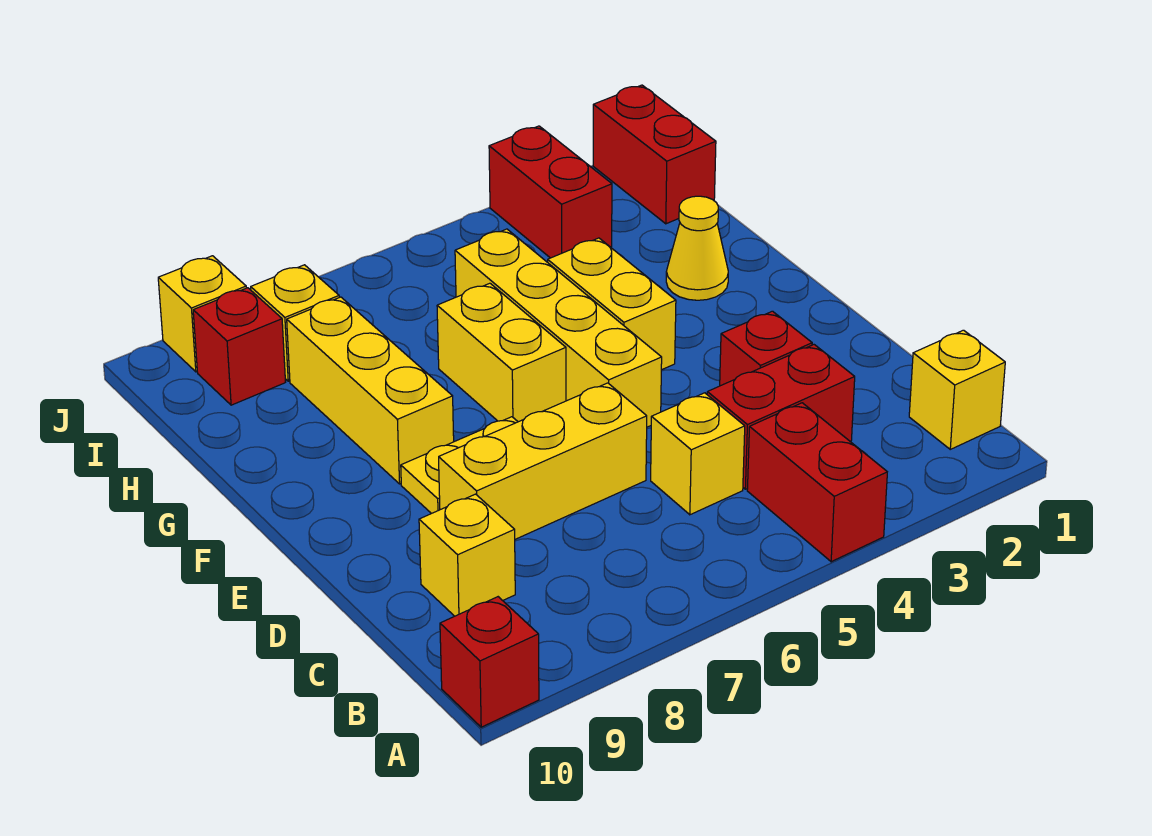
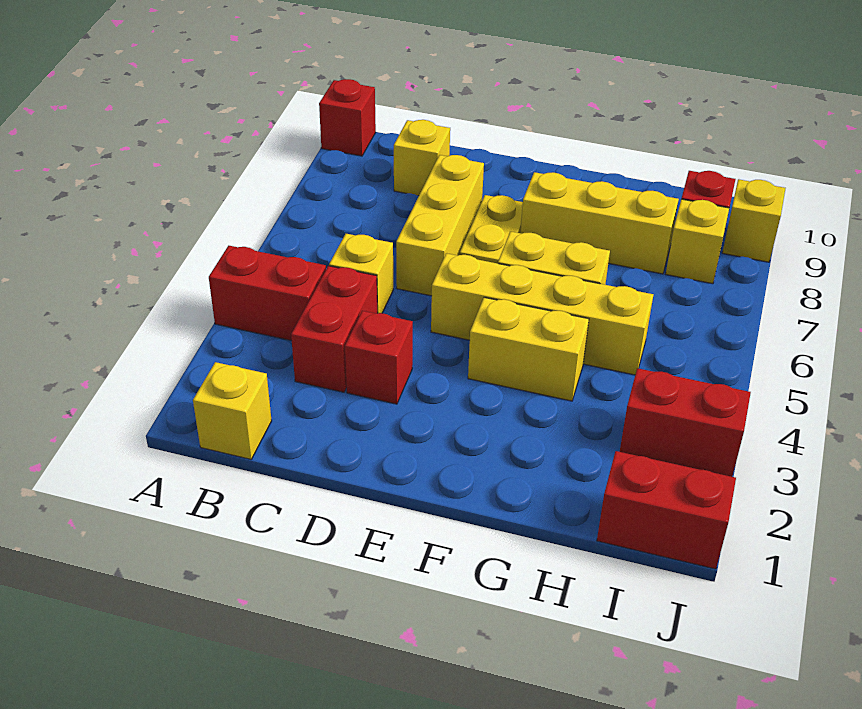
yellow 1x1 cone [666,196,728,300] -> none

